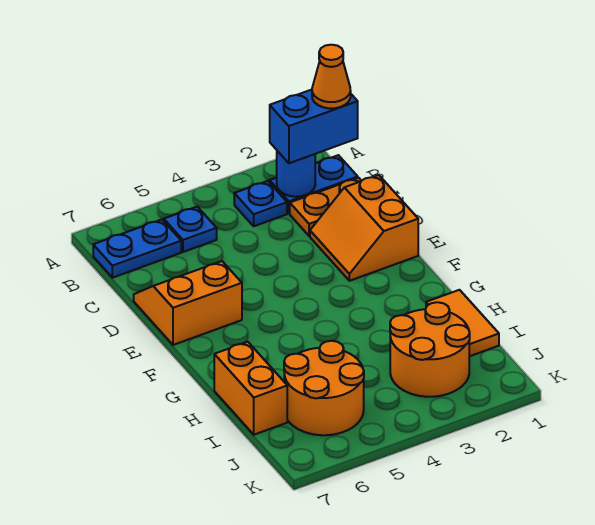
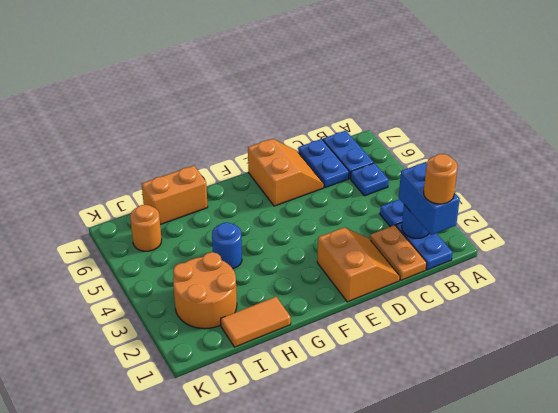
orange 1x1 cone [312,45,351,108] -> orange 1x1 round brick [424,154,458,204]
none -> blue 1x2 plate [298,139,349,188]
orange 2x2 slope [310,175,418,281] -> orange 2x2 slope turned to [317,227,400,302]
none -> blue 1x1 round brick [212,222,242,269]
orange 2x2 round brick [284,341,364,435] -> orange 1x1 round brick [130,205,162,251]

